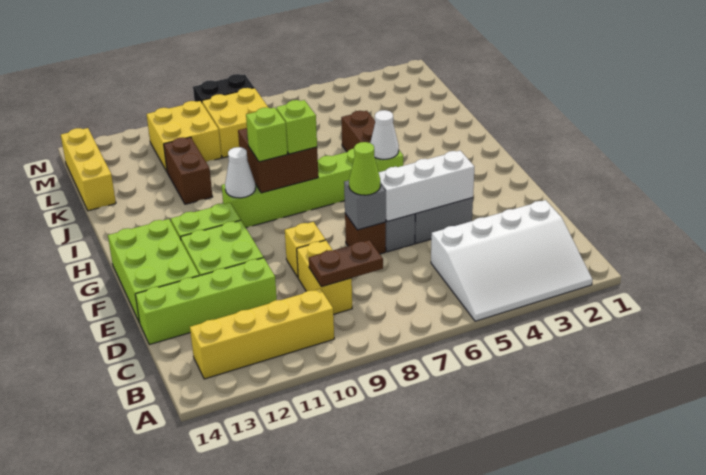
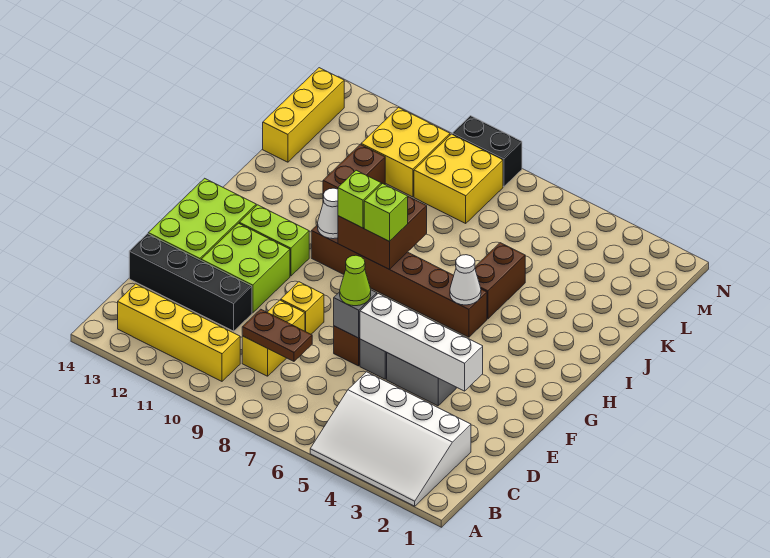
lime 1x4 brick [135,258,277,345] -> black 1x4 brick [129,234,252,331]
white 1x3 brick [379,151,474,221] -> white 1x4 brick [360,294,483,391]
lime 1x6 brick [222,149,403,228] -> brown 1x6 brick [311,225,487,337]

